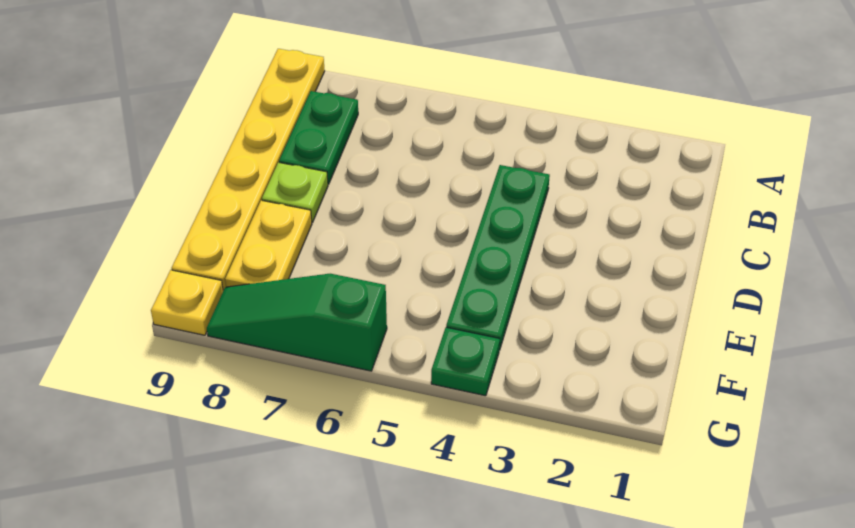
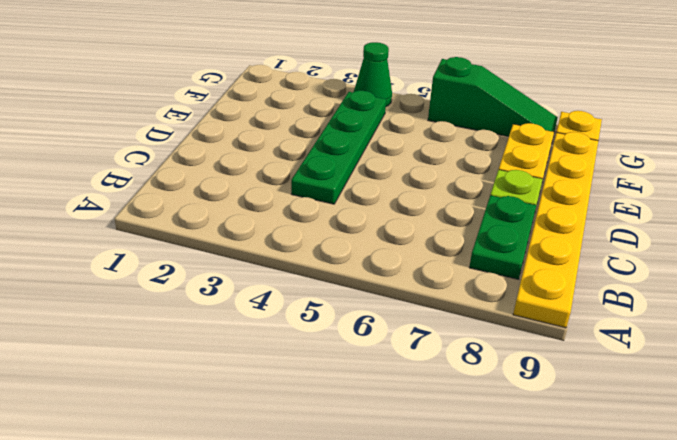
green 1x1 plate [431,327,500,396] -> green 1x1 cone [354,42,392,107]

